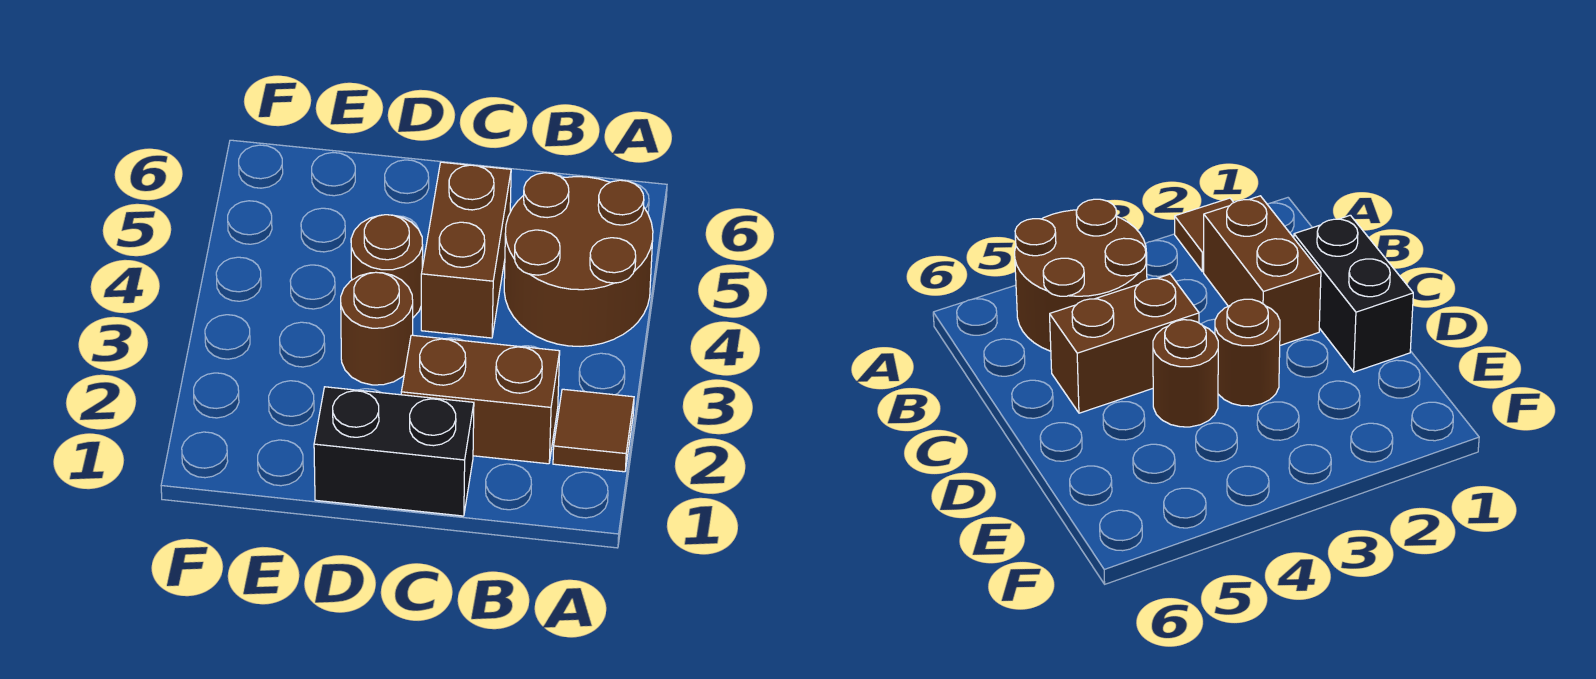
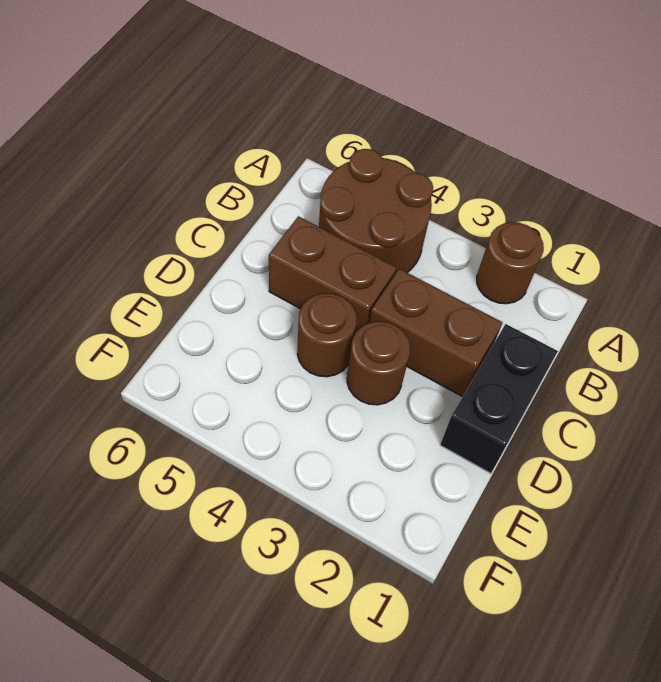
brown 1x1 tile [553,389,634,472] -> brown 1x1 round brick [477,222,544,304]
brown 1x2 brick [401,335,560,464] -> brown 1x2 brick turned to [369,269,503,397]

